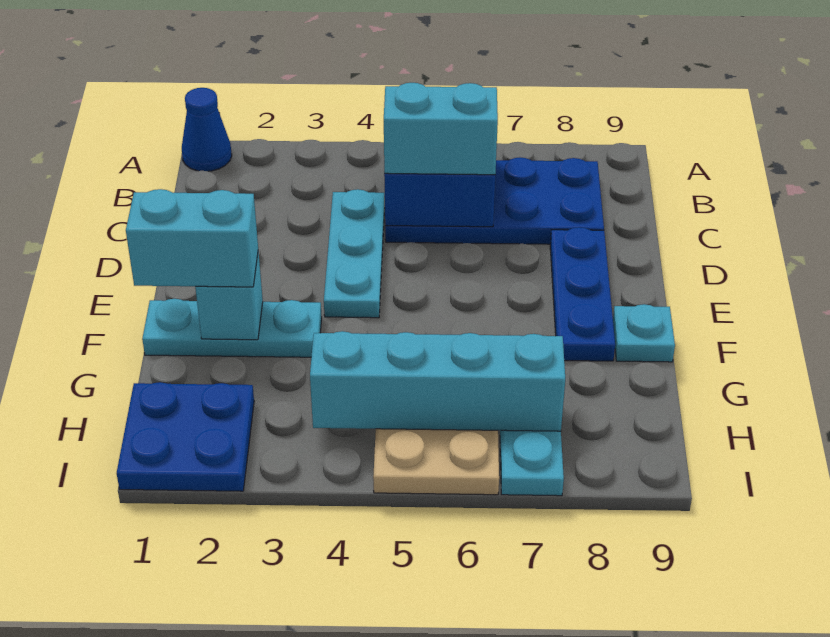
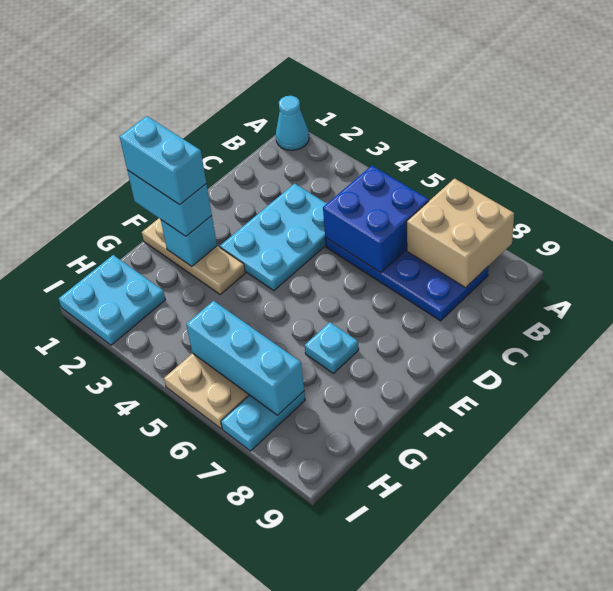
blue 1x1 cone [182,88,232,171] -> cyan 1x1 cone [276,96,309,150]
none -> tan 2x2 brick [407,179,514,288]
cyan 1x3 plate [324,189,385,318] -> cyan 2x3 plate [220,184,327,291]
cyan 1x2 brick [384,83,498,175] -> cyan 1x2 brick moved to [120,116,206,205]
blue 1x3 plate [550,227,615,361] -> none
cyan 1x3 plate [142,299,322,357] -> tan 1x3 plate [142,219,245,294]
cyan 1x1 plate [613,304,675,362] -> cyan 1x1 plate moved to [305,322,359,374]
blue 2x2 plate [117,382,254,491] -> cyan 2x2 plate [59,255,165,345]
cyan 1x4 brick [310,331,565,431] -> cyan 1x3 brick [186,301,304,415]

